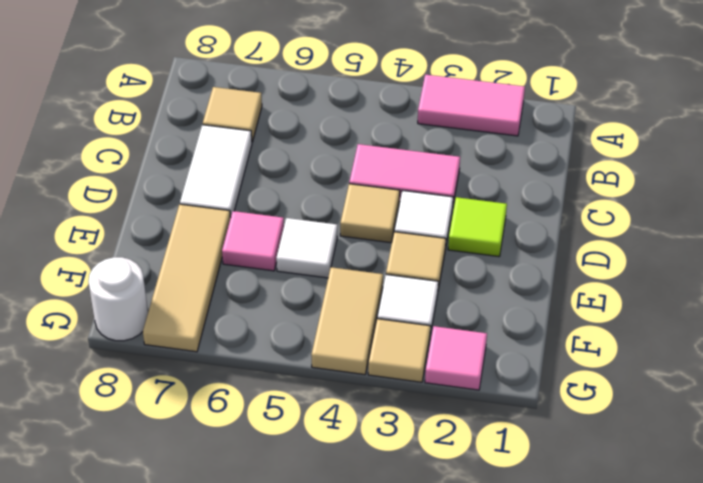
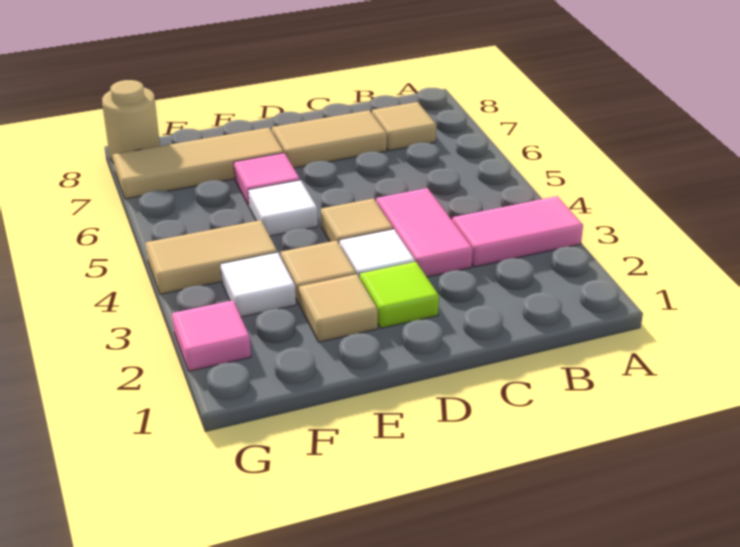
pink 1x2 tile [418,75,525,136] -> pink 1x2 tile turned to [452,196,583,267]
white 1x2 tile [180,125,252,217] -> tan 1x2 tile [272,110,387,168]
tan 1x1 tile [368,319,431,382] -> tan 1x1 tile moved to [299,274,378,342]
white 1x1 round brick [88,257,148,341] -> tan 1x1 round brick [102,80,160,163]

